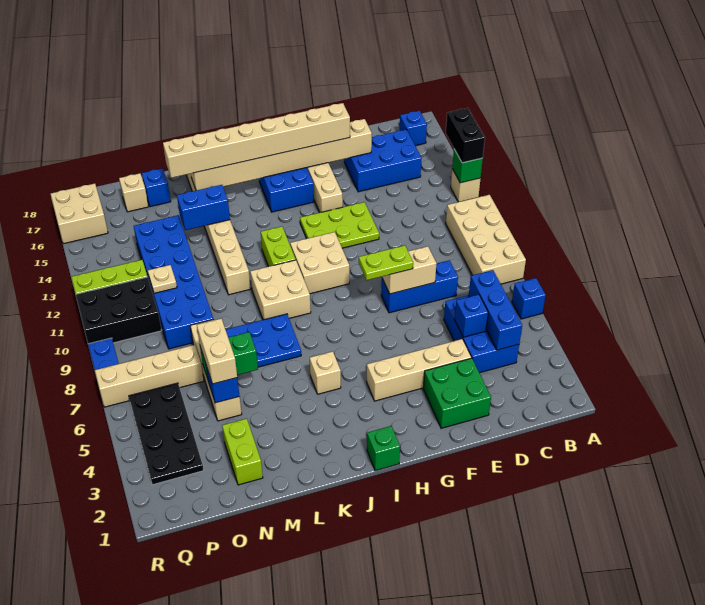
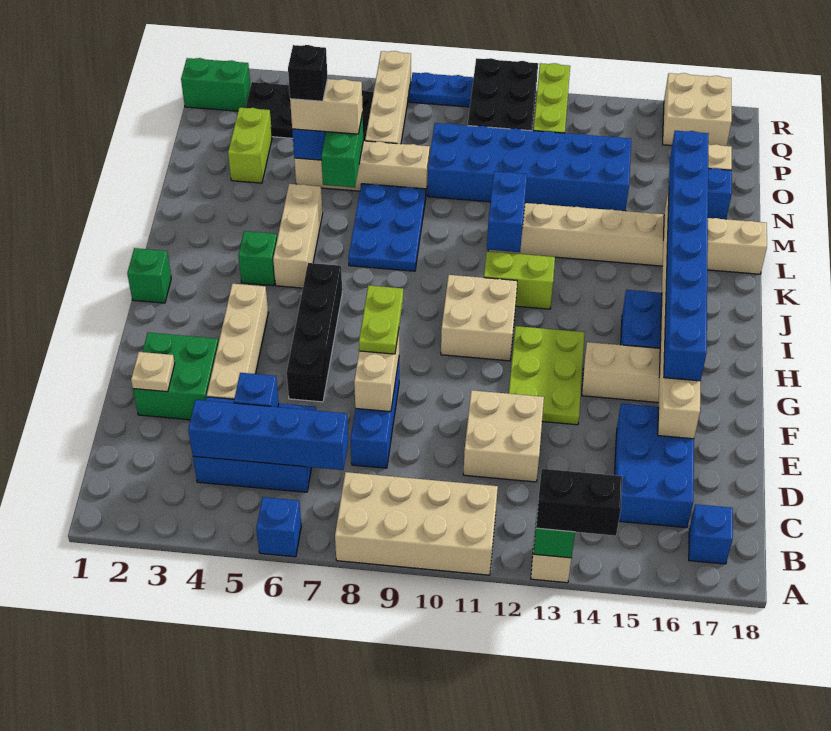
blue 1x3 brick [469,270,522,350] -> blue 1x4 brick [188,400,348,470]
none -> black 1x4 brick [287,263,342,402]
tan 1x8 brick [163,103,350,178] -> blue 1x8 brick [664,131,709,381]
none -> green 1x1 brick [238,231,277,286]
tan 1x1 brick [310,351,341,394] -> tan 1x3 brick [273,184,323,288]
tan 2x2 brick [250,260,311,320] -> tan 2x2 brick moved to [463,390,544,482]
blue 1x2 brick [177,185,230,230] -> blue 1x2 brick moved to [487,171,527,252]
lime 1x2 brick [222,419,263,485] -> lime 1x2 brick turned to [228,108,272,183]
none -> black 1x1 brick [288,45,328,101]
tan 1x1 plate [148,265,177,293] -> tan 1x1 plate moved to [131,352,175,392]
none -> green 1x2 brick [181,58,251,111]

